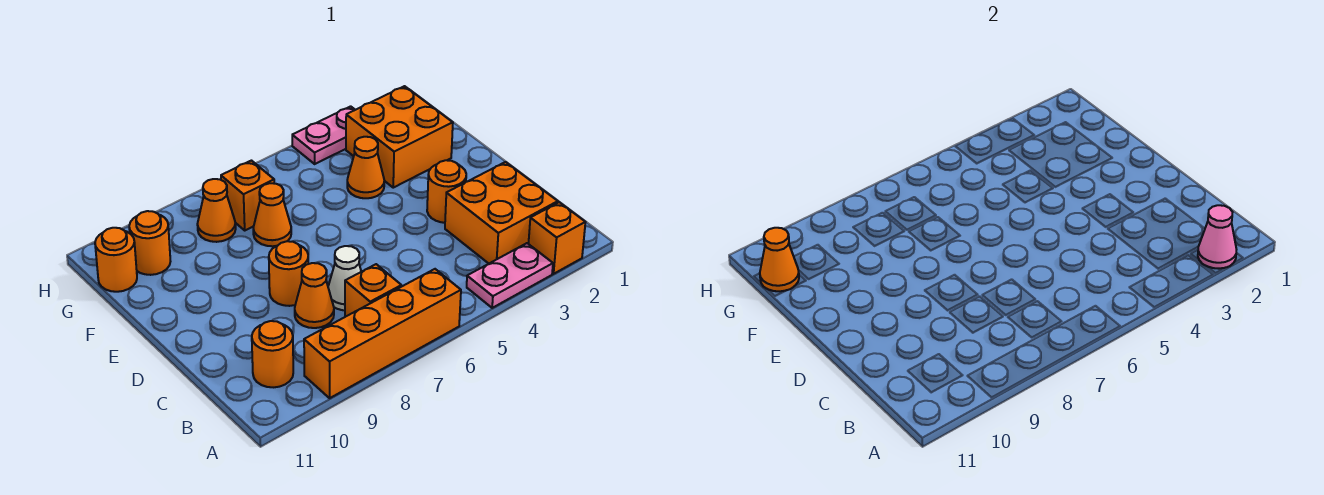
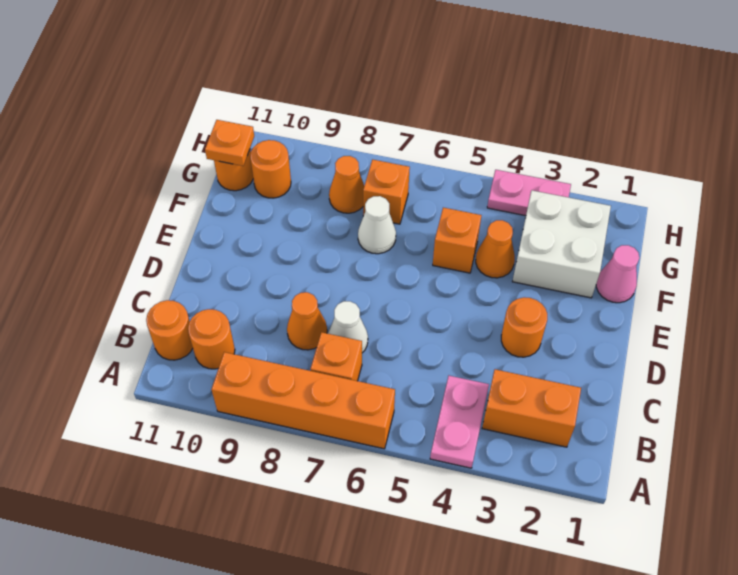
orange 1x1 brick [528,202,585,274] -> orange 1x1 brick moved to [433,208,482,273]
pink 1x1 cone [1198,205,1237,269] -> pink 1x1 cone moved to [596,245,639,303]
pink 1x2 plate [467,243,553,308] -> pink 1x2 plate turned to [430,376,489,468]
orange 2x2 brick [445,162,558,263] -> orange 1x2 brick [482,369,581,447]
orange 1x1 round brick [269,241,308,306] -> orange 1x1 round brick moved to [146,300,193,360]
orange 2x2 brick [346,86,453,188] -> white 2x2 brick [512,190,611,298]
orange 1x1 cone [253,183,291,246] -> white 1x1 cone [358,196,396,254]
orange 1x1 cone [760,228,799,291] -> orange 1x1 plate [205,120,254,166]

